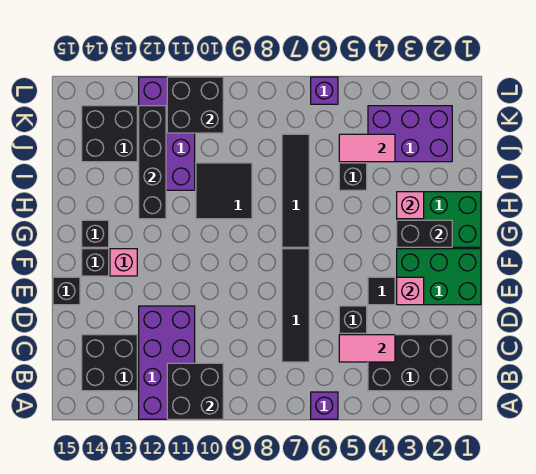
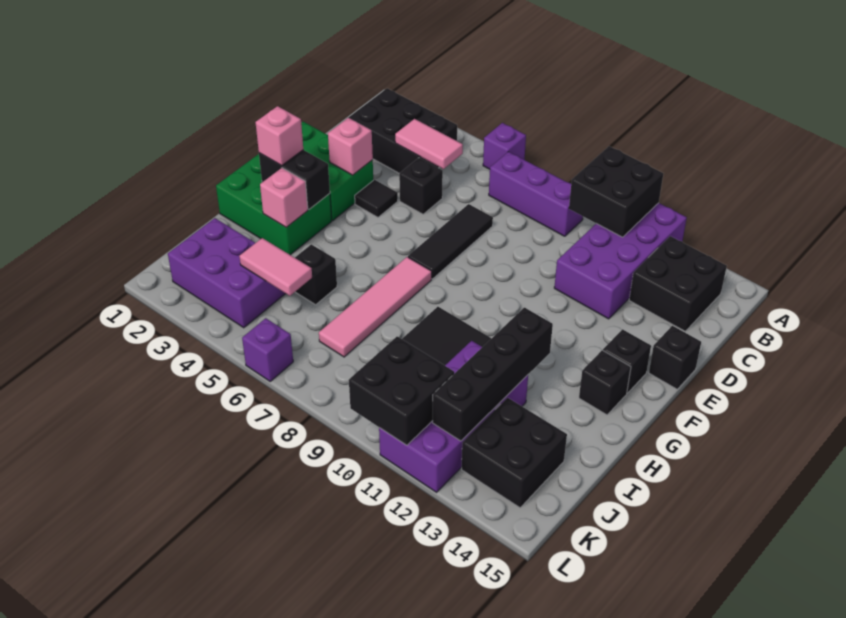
none -> purple 1x3 brick [489,152,583,236]
black 1x4 tile [282,249,309,362] -> black 1x3 tile [408,204,493,279]
pink 1x1 brick [110,249,137,276] -> pink 1x1 brick moved to [255,106,303,166]
black 1x4 tile [282,134,309,247] -> pink 1x4 tile [319,257,432,357]

